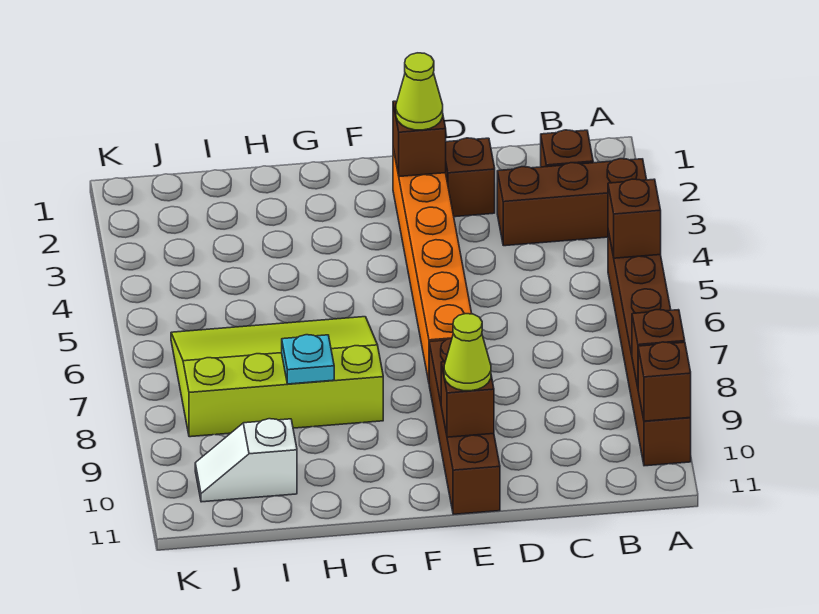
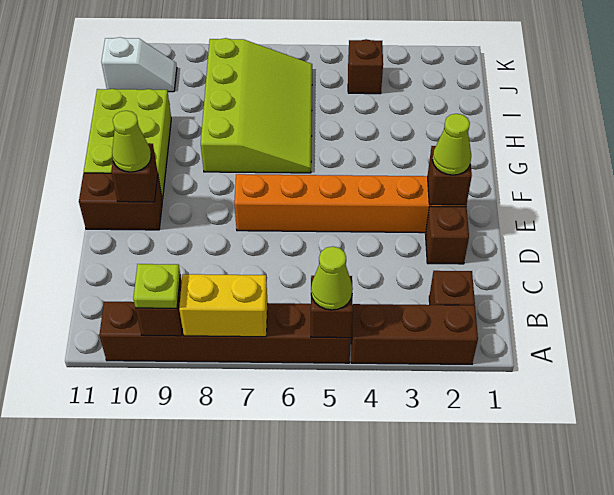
brown 1x3 brick [497,159,647,246] -> brown 1x3 brick turned to [351,304,478,364]
none -> lime 1x1 cone [311,246,353,310]
none -> yellow 1x2 brick [179,274,268,337]
none -> lime 1x1 plate [133,264,180,308]
brown 1x1 brick [638,342,691,421] -> brown 1x1 brick moved to [348,39,383,94]
brown 1x4 brick [429,338,500,514] -> brown 1x2 brick [79,173,162,230]
none -> lime 2x3 brick [84,89,171,200]
cyan 1x1 plate [282,335,334,384] -> none
white 1x2 slope [195,419,297,502] -> white 1x2 slope turned to [101,37,177,92]

